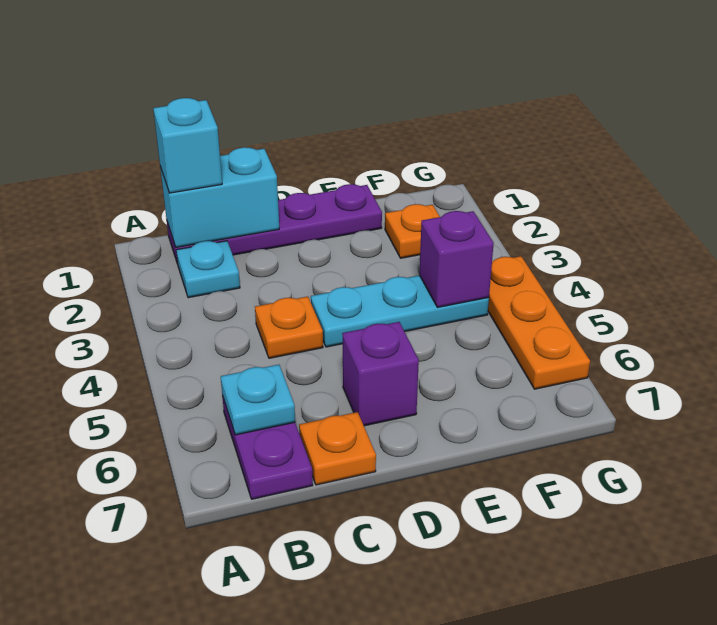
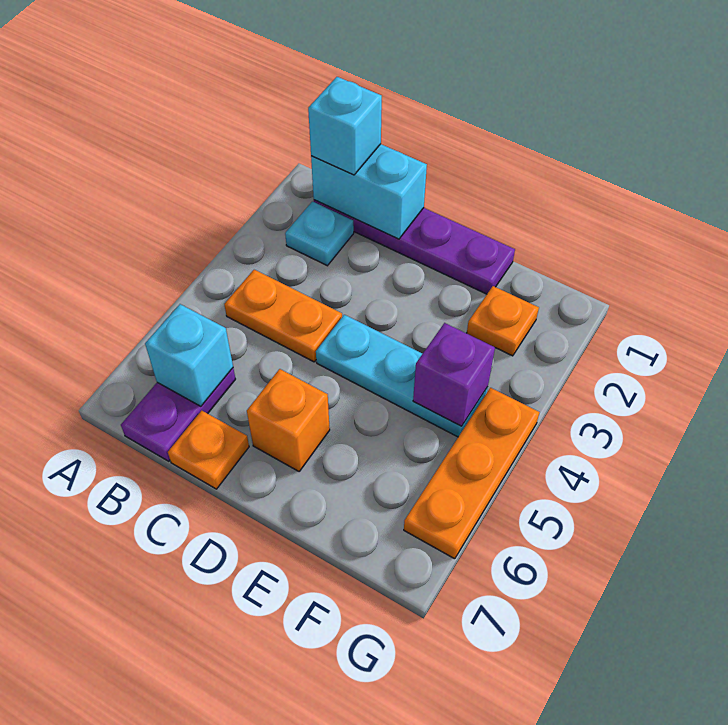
cyan 1x1 plate [221,365,295,435] -> cyan 1x1 brick [145,304,233,406]
orange 1x1 plate [255,297,323,358] -> orange 1x2 plate [224,270,342,362]
purple 1x1 brick [342,322,419,426] -> orange 1x1 brick [247,369,330,471]

